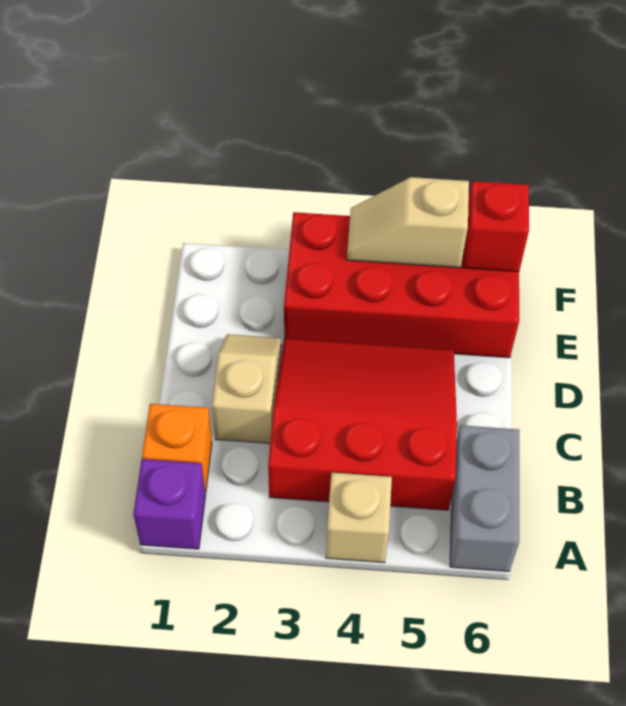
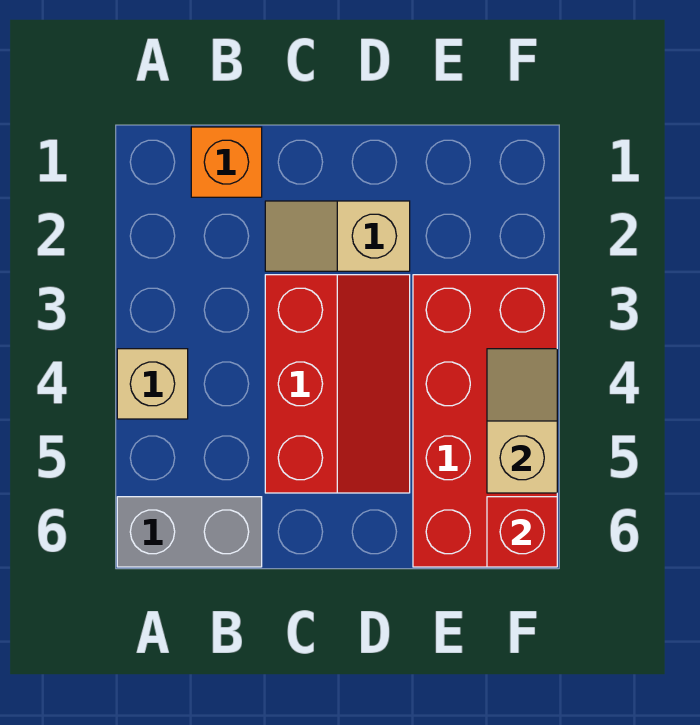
purple 1x1 brick [133,459,206,549] -> none
red 3x3 slope [268,338,457,510] -> red 2x3 slope [265,275,410,493]
tan 1x2 slope [212,334,281,443] -> tan 1x2 slope turned to [265,201,410,271]

